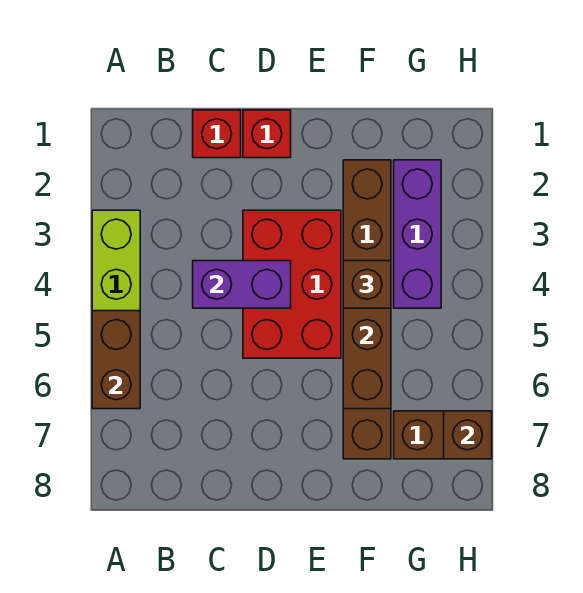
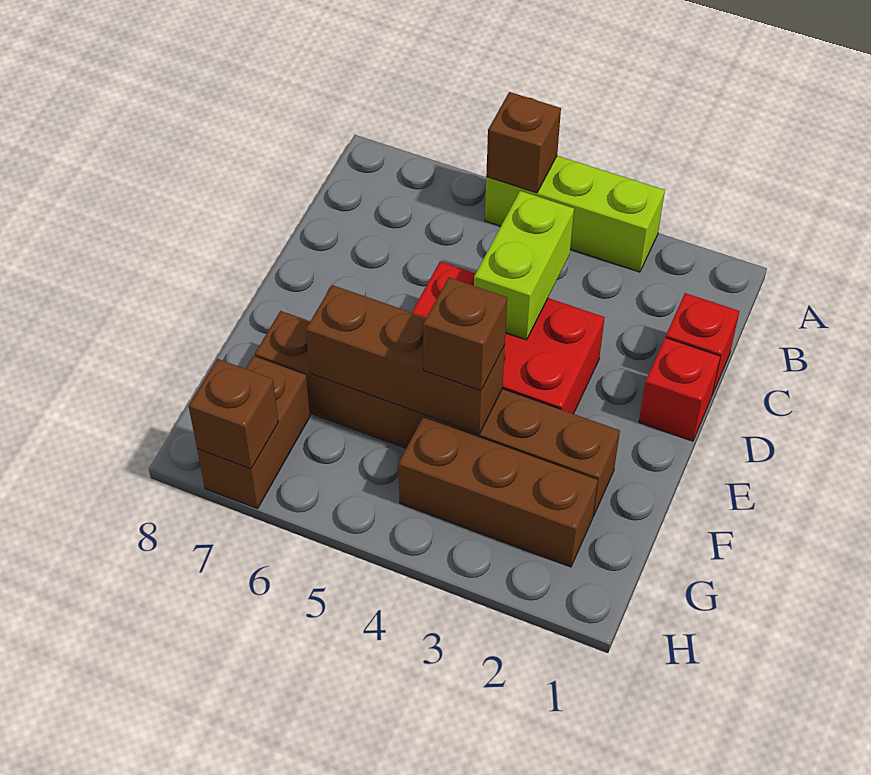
brown 1x2 brick [92,311,140,409] -> brown 1x1 brick [486,92,561,193]
purple 1x2 brick [193,261,291,308] -> lime 1x2 brick [474,191,574,340]
purple 1x3 brick [394,160,441,308] -> brown 1x3 brick [398,417,598,567]

